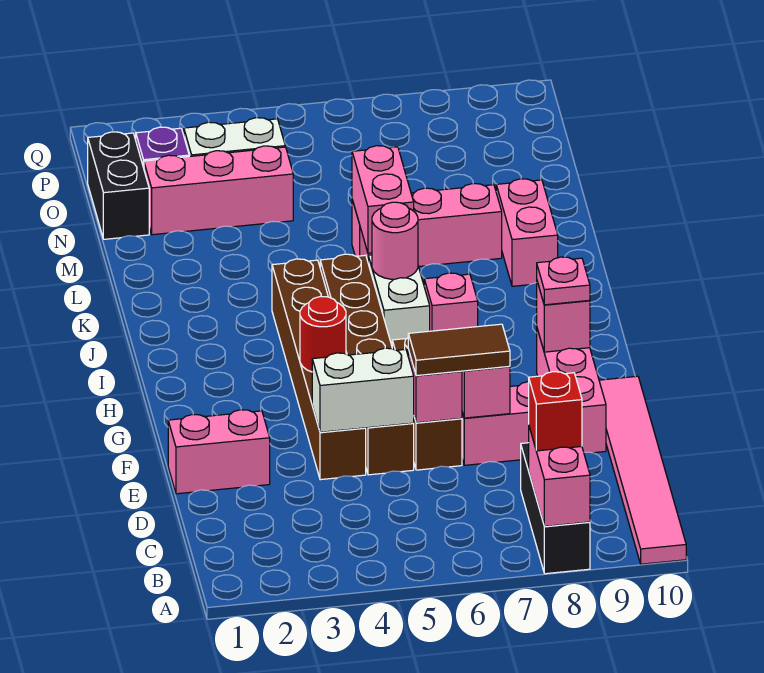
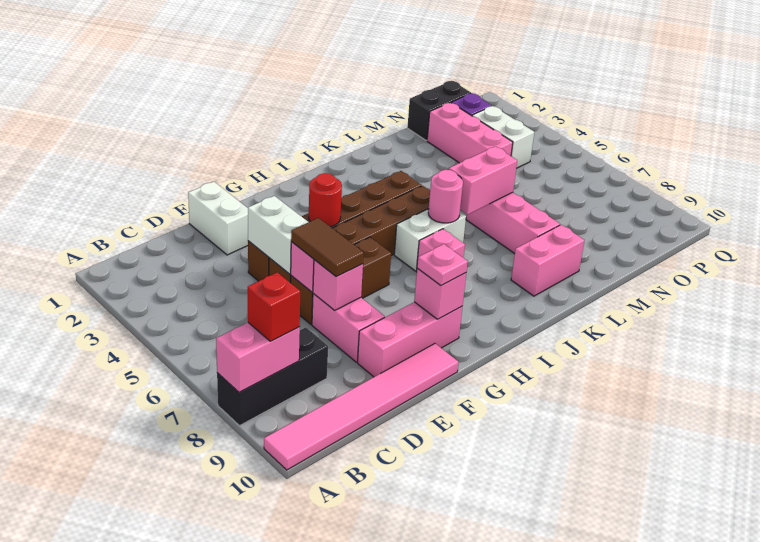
pink 1x2 brick [168,410,270,494] -> white 1x2 brick [188,182,248,255]

